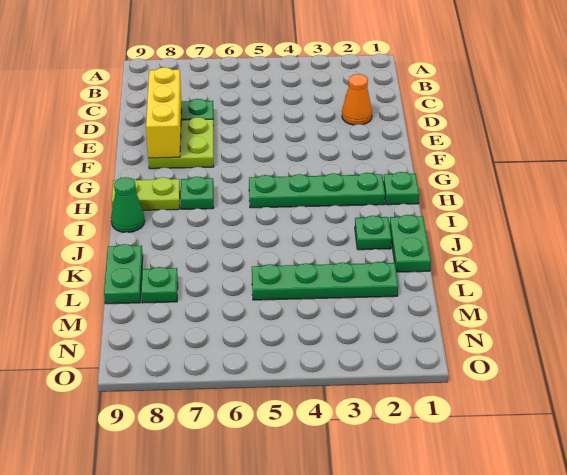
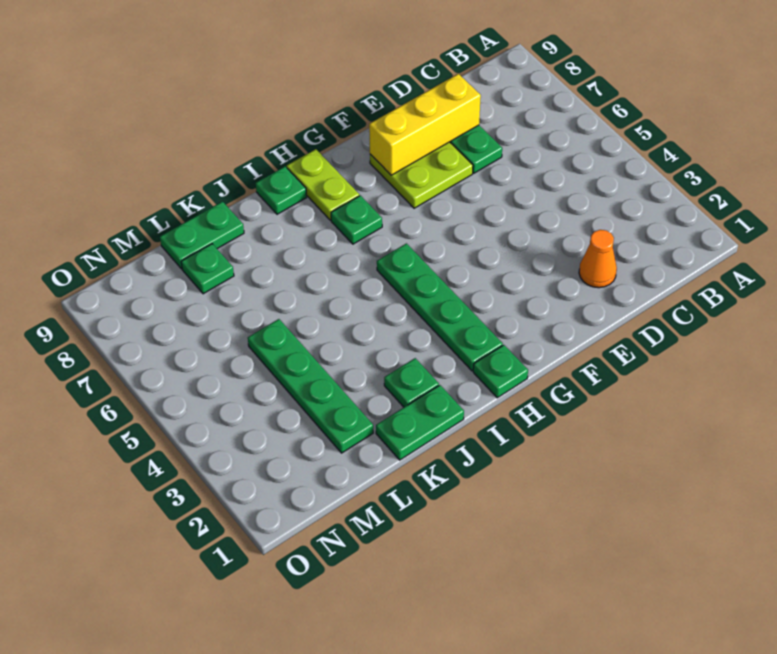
green 1x1 cone [111,177,145,232] -> green 1x1 plate [256,167,307,214]

